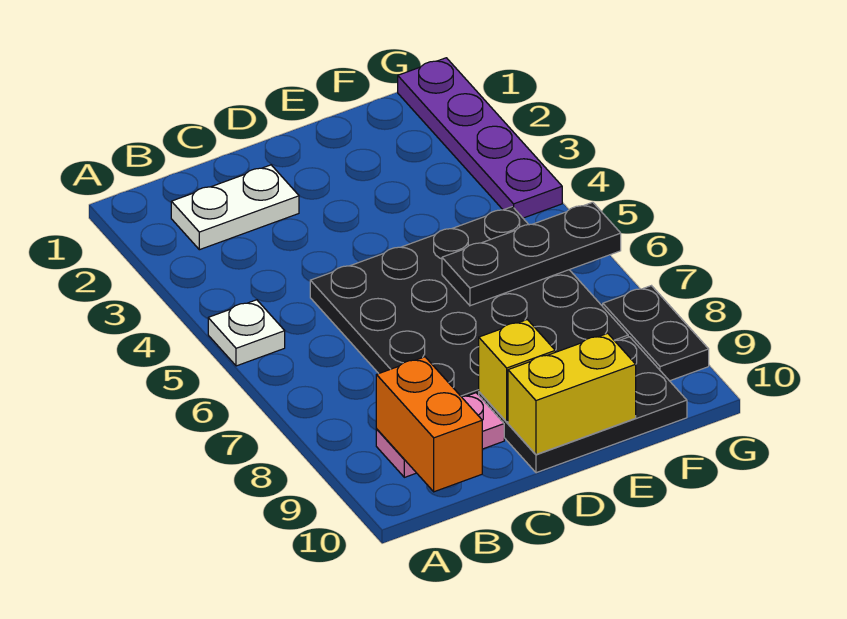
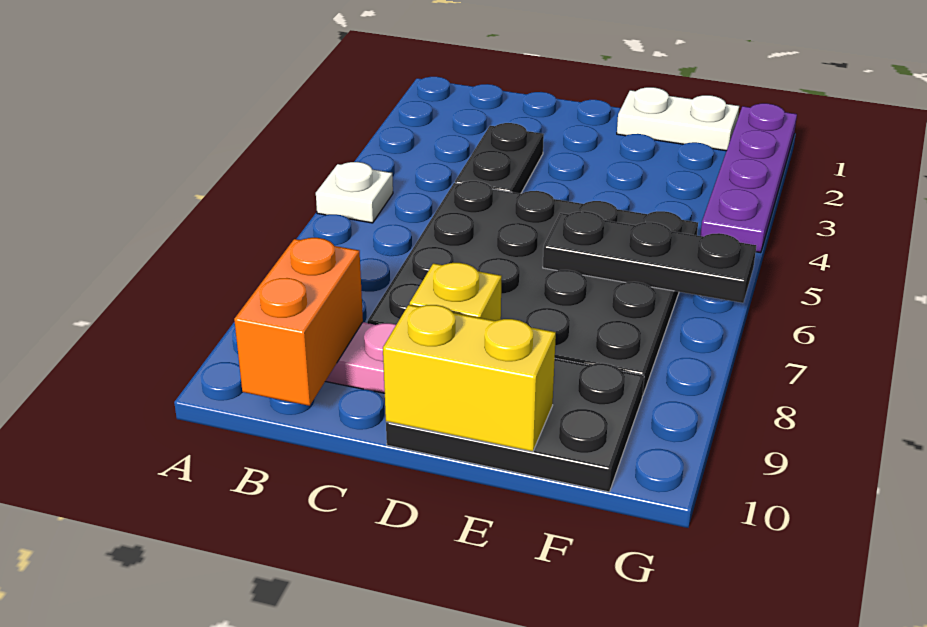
white 1x2 plate [171,165,299,250] -> white 1x2 plate moved to [617,87,739,151]
black 1x2 plate [603,286,709,381] -> black 1x2 plate moved to [455,123,544,194]

